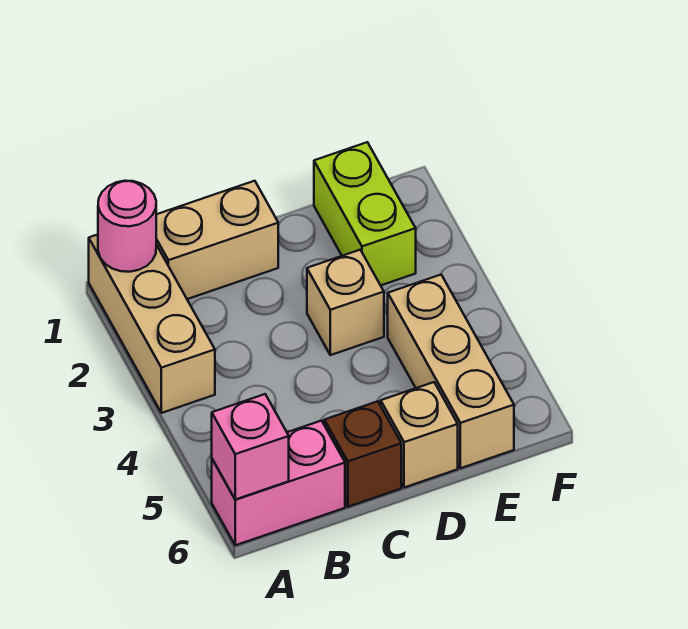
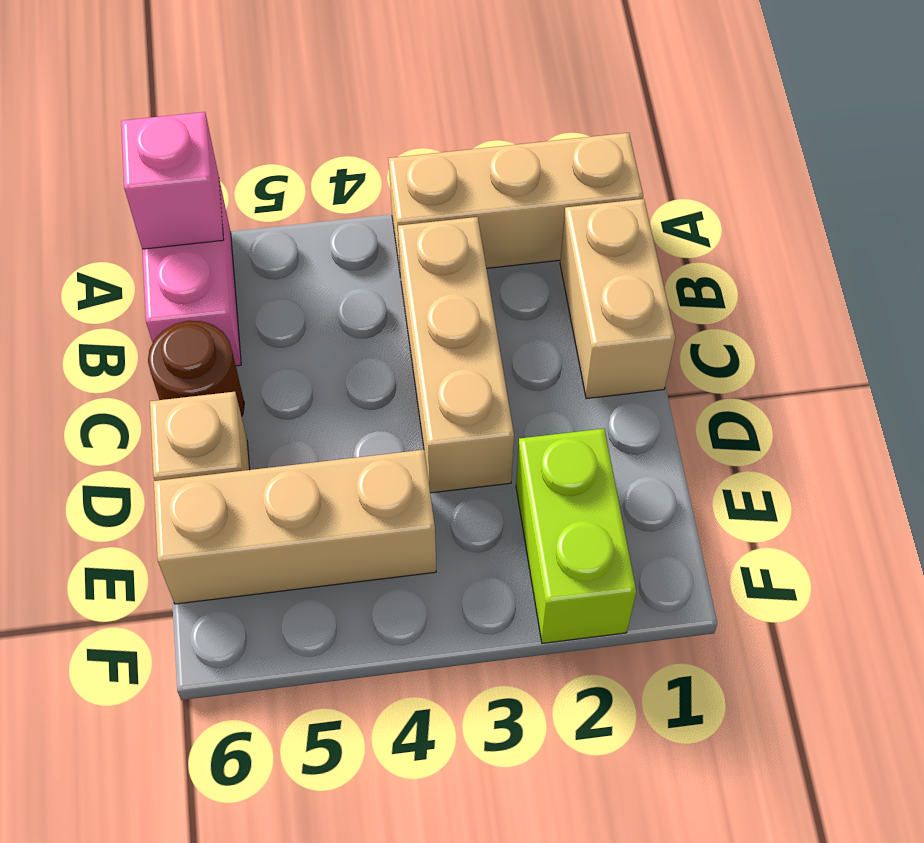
pink 1x1 round brick [98,181,156,272] -> none
brown 1x1 brick [324,401,401,507] -> brown 1x1 round brick [148,321,244,417]
tan 1x1 brick [307,250,384,355] -> tan 1x3 brick [398,217,514,493]
lime 1x2 brick [314,142,416,285] -> lime 1x2 brick turned to [516,429,636,643]

